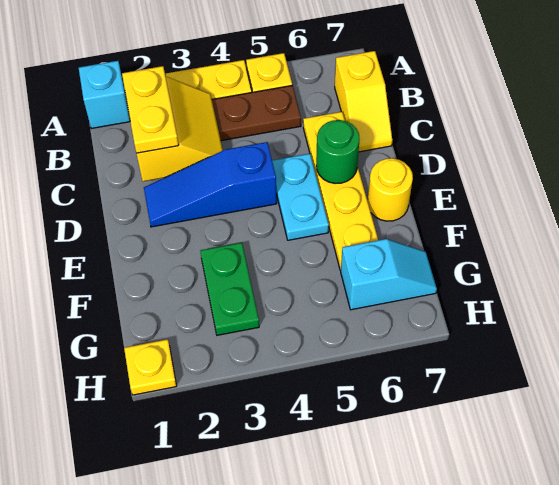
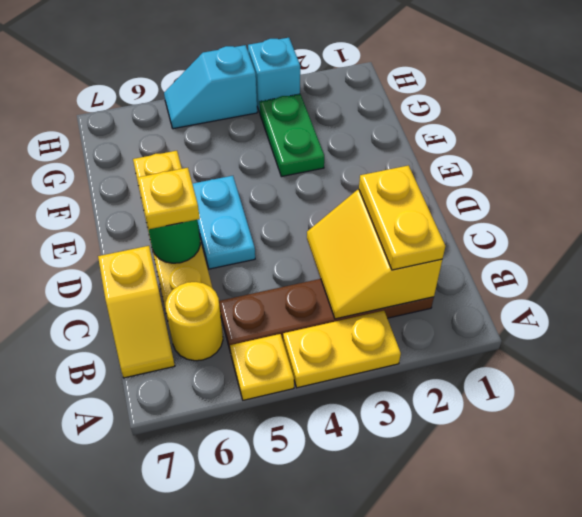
cyan 1x1 brick [79,61,130,129] -> cyan 1x1 brick moved to [248,38,300,112]
yellow 1x2 slope [335,51,392,152] -> yellow 1x2 slope turned to [98,246,175,378]
blue 1x3 slope [144,142,277,227] -> none
yellow 1x1 round brick [368,158,413,221] -> yellow 1x1 round brick moved to [166,282,223,361]
cyan 1x2 slope [341,239,437,310] -> cyan 1x2 slope moved to [164,45,257,129]
yellow 1x1 plate [124,339,176,395] -> yellow 1x1 plate moved to [138,168,200,229]

